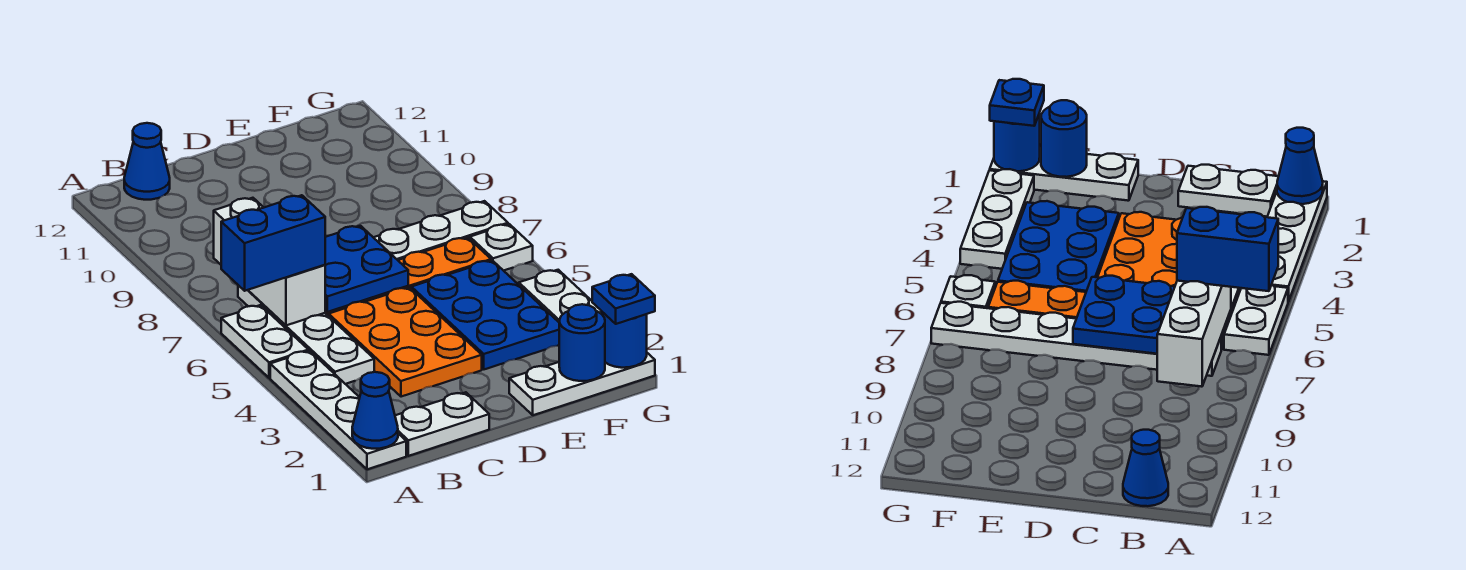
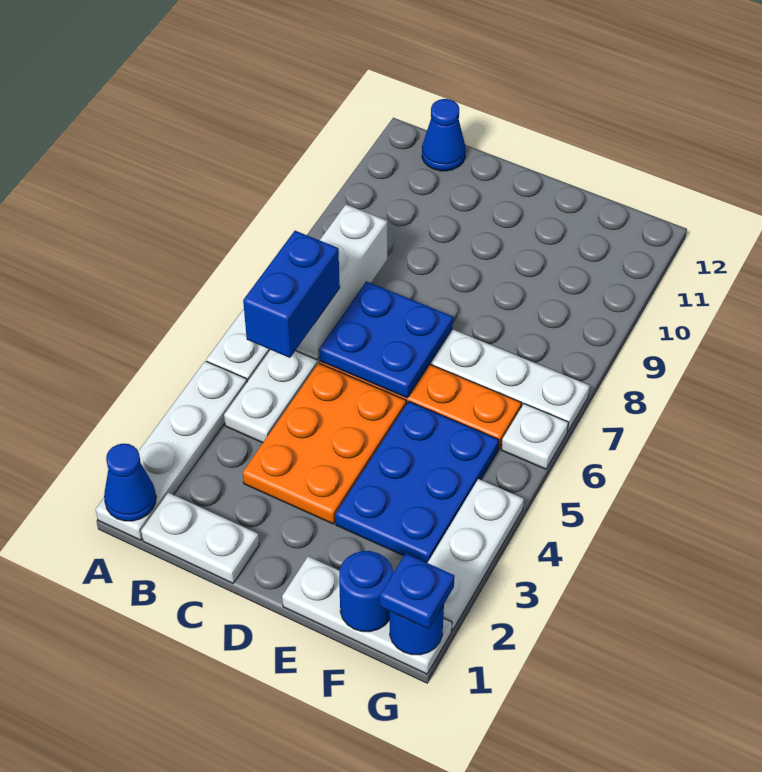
blue 1x2 brick [221,195,325,291] -> blue 1x2 brick turned to [243,231,340,358]

